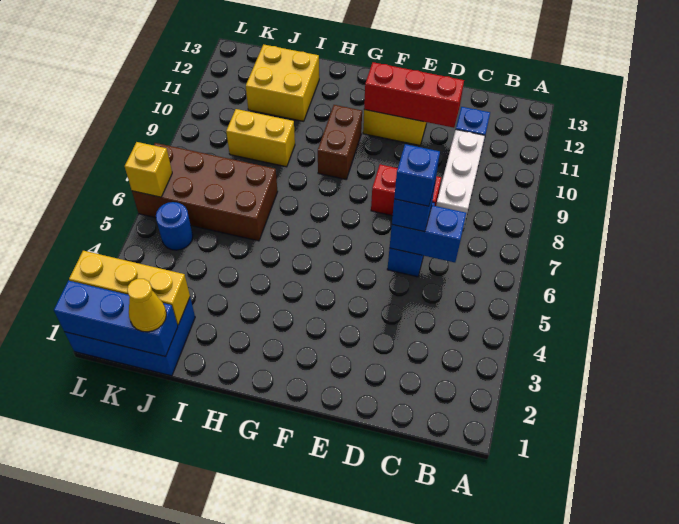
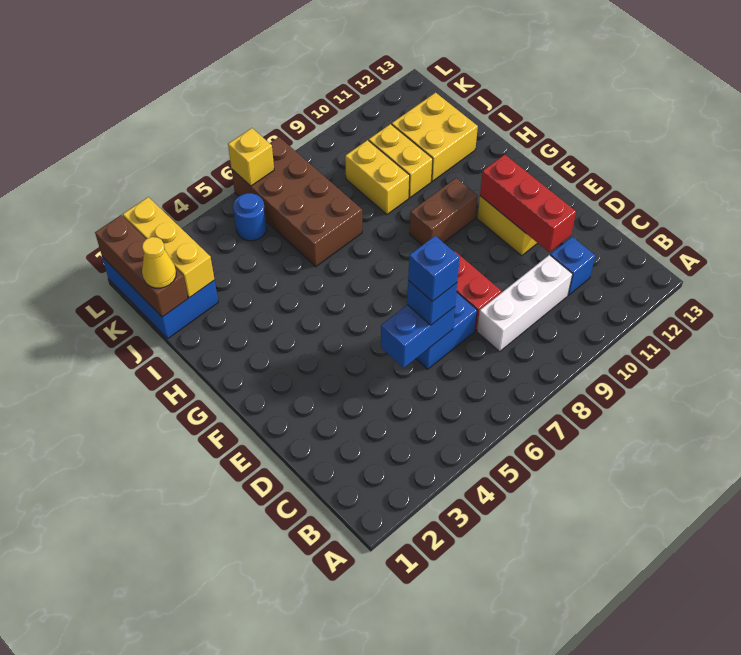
blue 1x2 brick [390,205,466,262] -> blue 1x2 brick turned to [381,305,455,368]
none -> yellow 1x2 brick [369,124,433,198]
blue 1x3 brick [54,281,178,357] -> brown 1x3 brick [95,215,188,317]

